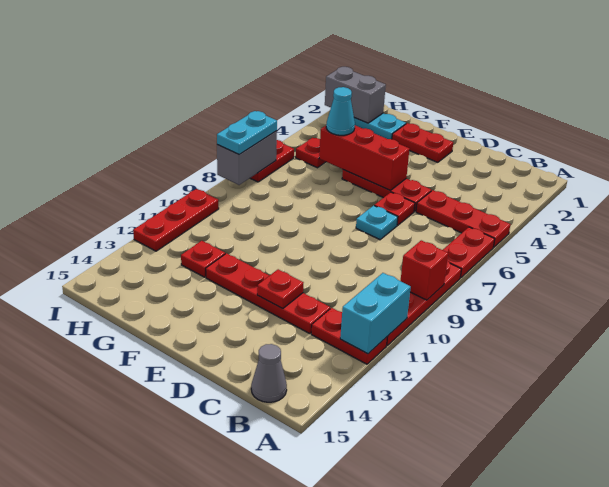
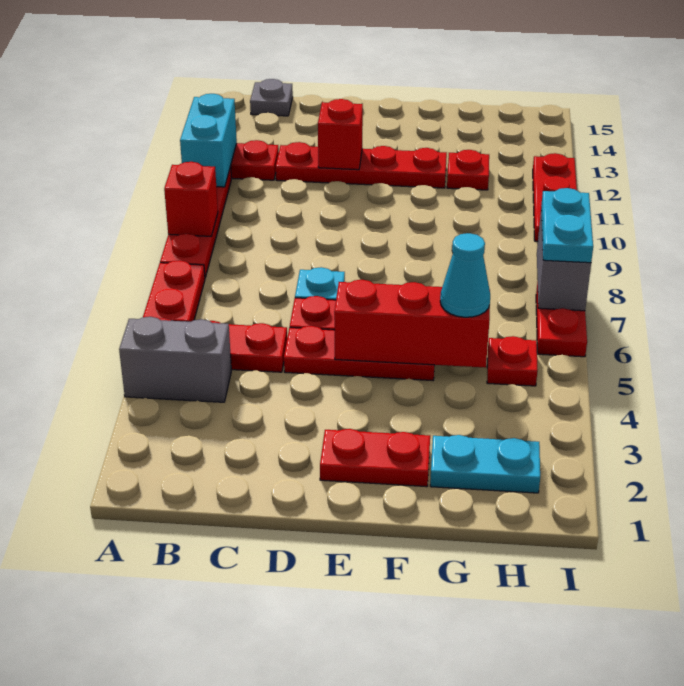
grey 1x1 cone [251,344,287,402] -> grey 1x1 plate [250,79,293,116]
red 1x1 plate [257,269,303,309] -> red 1x1 brick [318,99,363,170]
grey 1x2 brick [325,67,386,123] -> grey 1x2 brick moved to [119,317,231,402]

